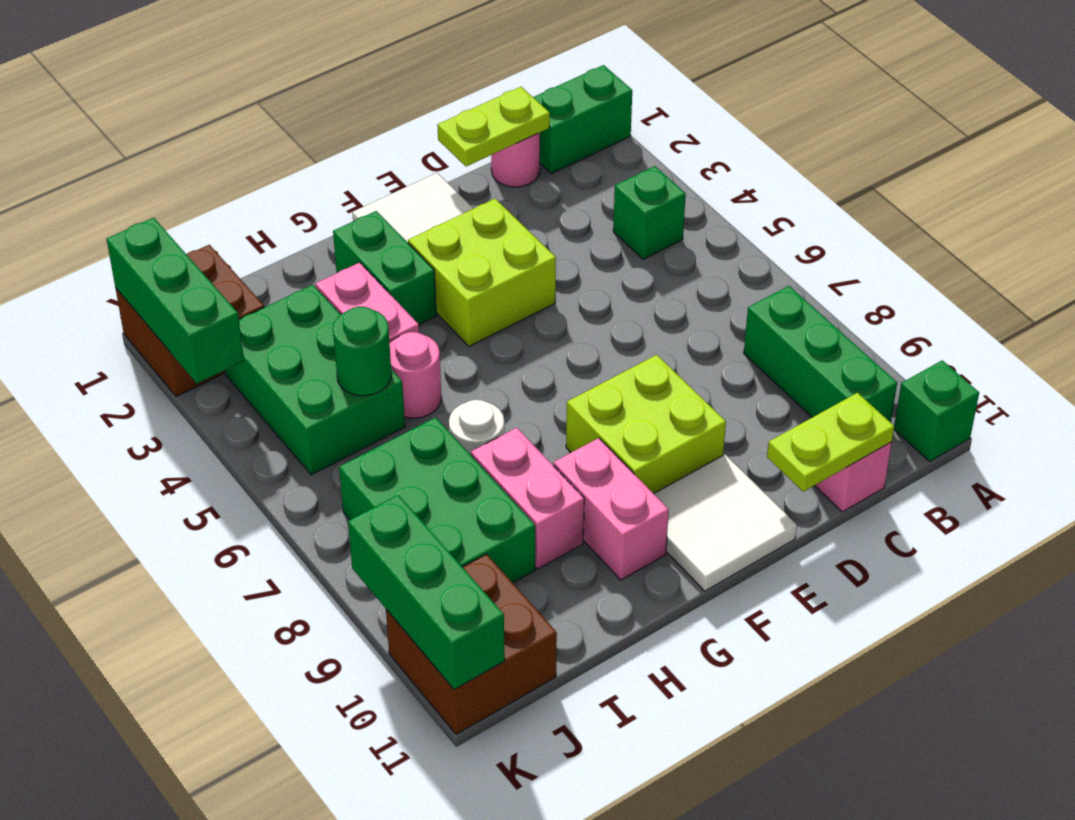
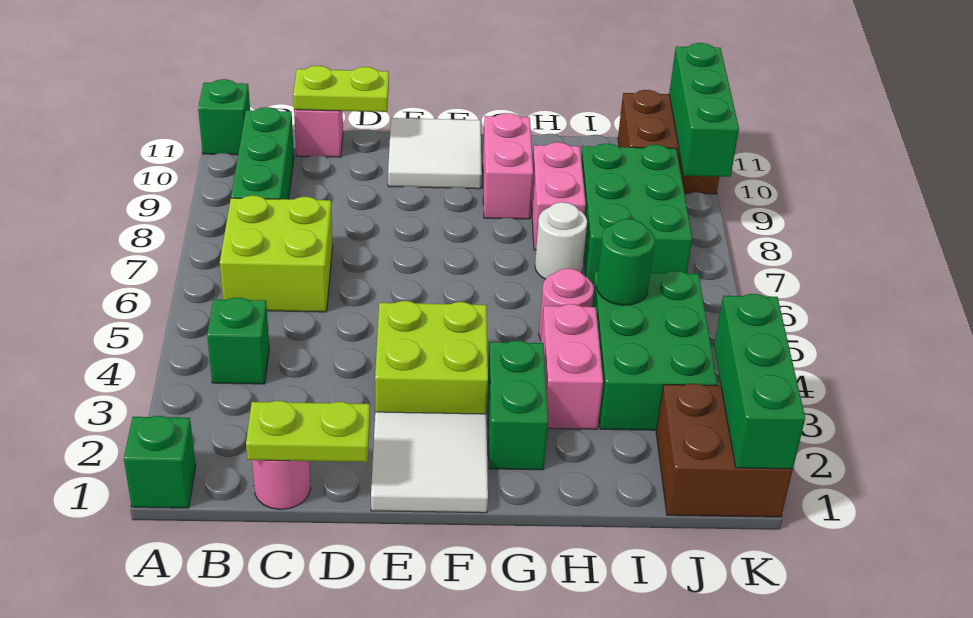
green 1x2 brick [533,65,632,174] -> green 1x1 brick [124,416,196,508]
lime 2x2 brick [566,355,726,494] -> lime 2x2 brick moved to [220,196,333,312]

